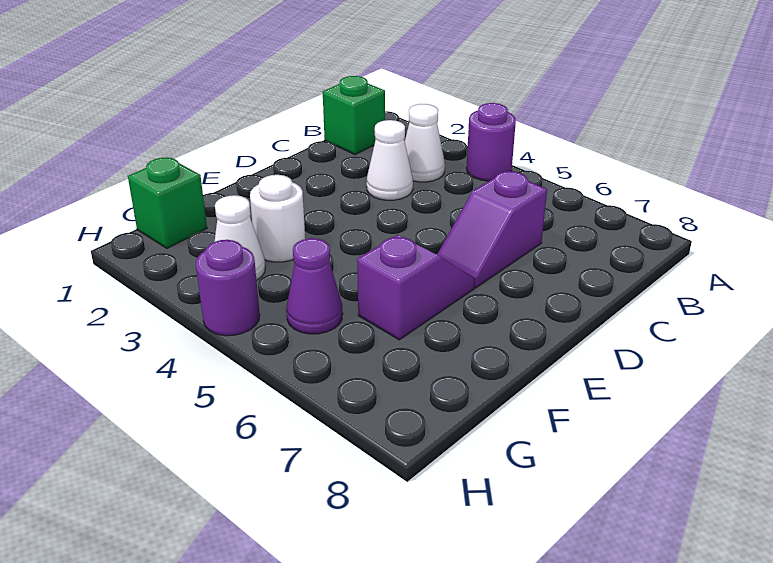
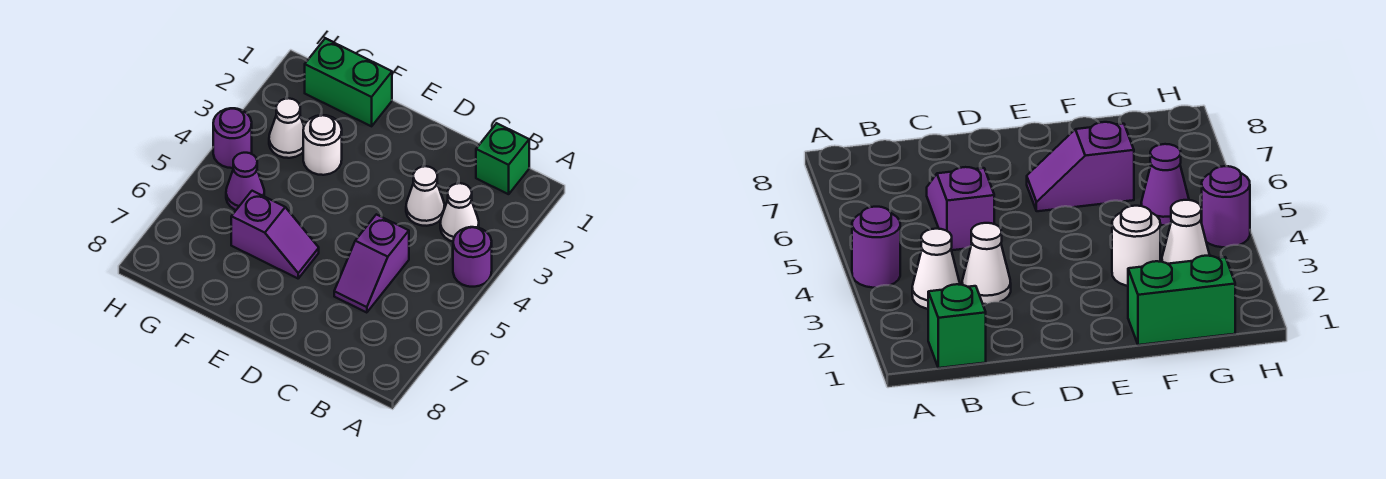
purple 1x2 slope [437,171,547,288] -> purple 1x2 slope turned to [334,214,409,313]
green 1x1 brick [128,157,207,248] -> green 1x2 brick [305,38,392,126]

